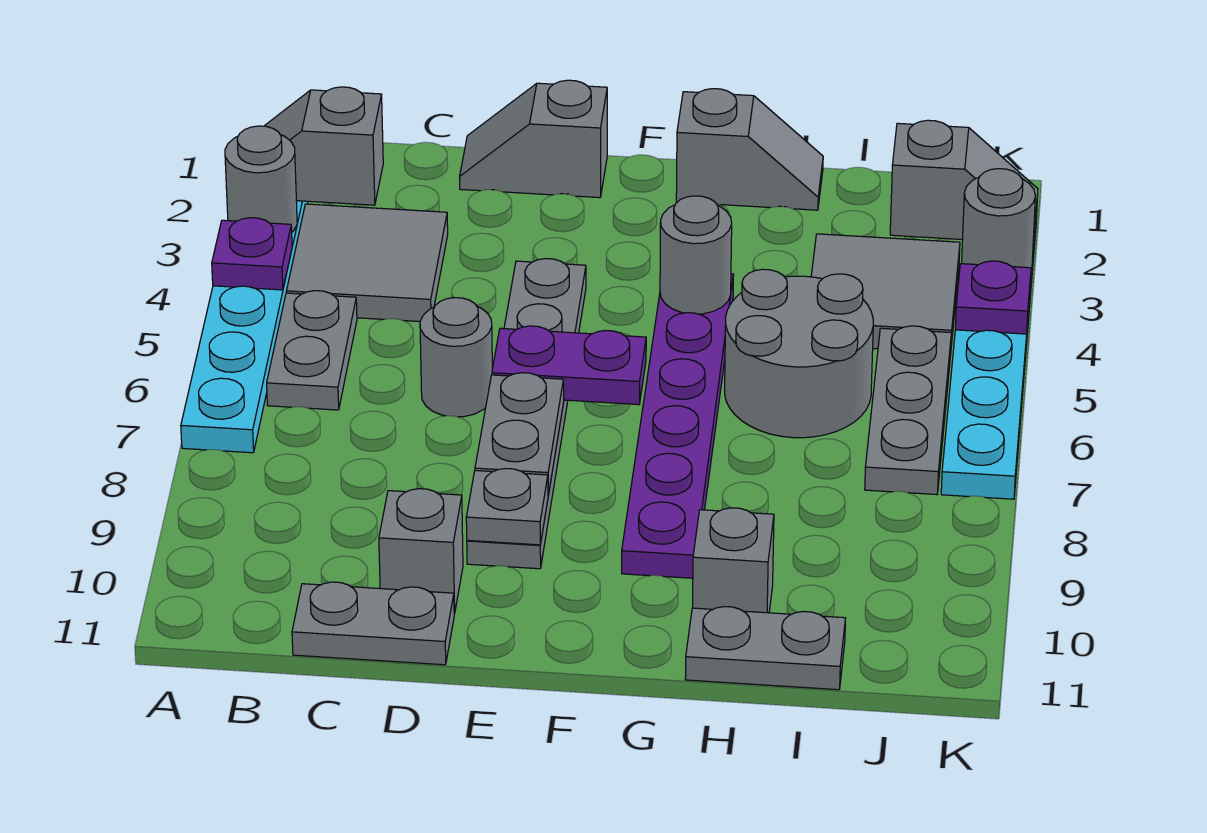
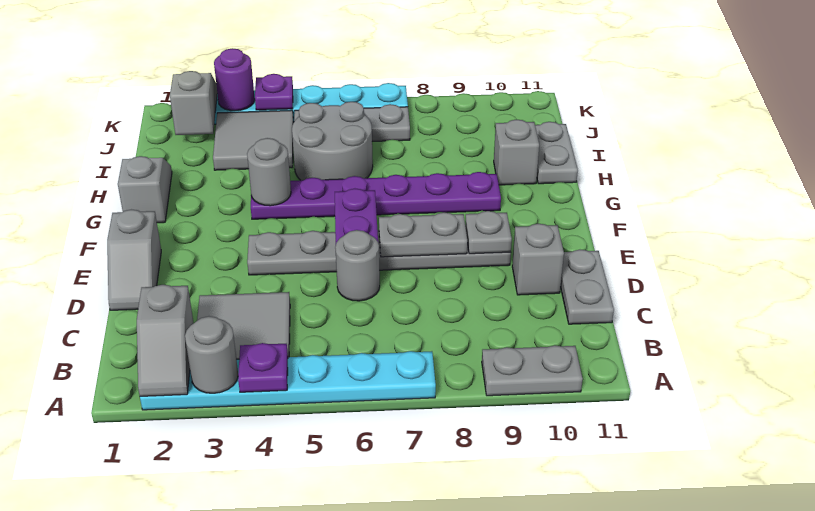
grey 1x2 plate [267,291,357,410] -> grey 1x2 plate moved to [482,345,583,396]
grey 1x1 round brick [962,169,1035,268] -> purple 1x1 round brick [214,48,255,111]

